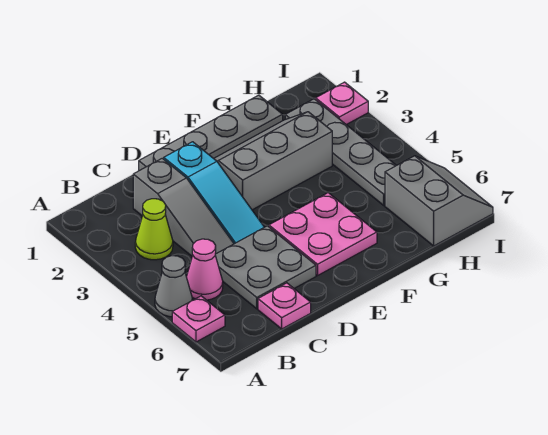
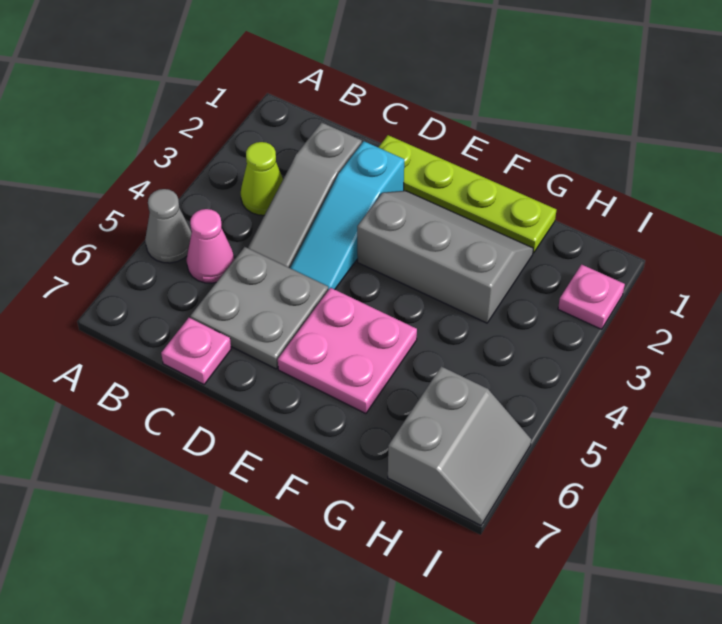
pink 1x1 plate [172,296,225,342] -> none
grey 1x4 plate [139,95,283,171] -> lime 1x4 plate [378,135,556,253]
grey 1x4 plate [285,99,396,205] -> none

